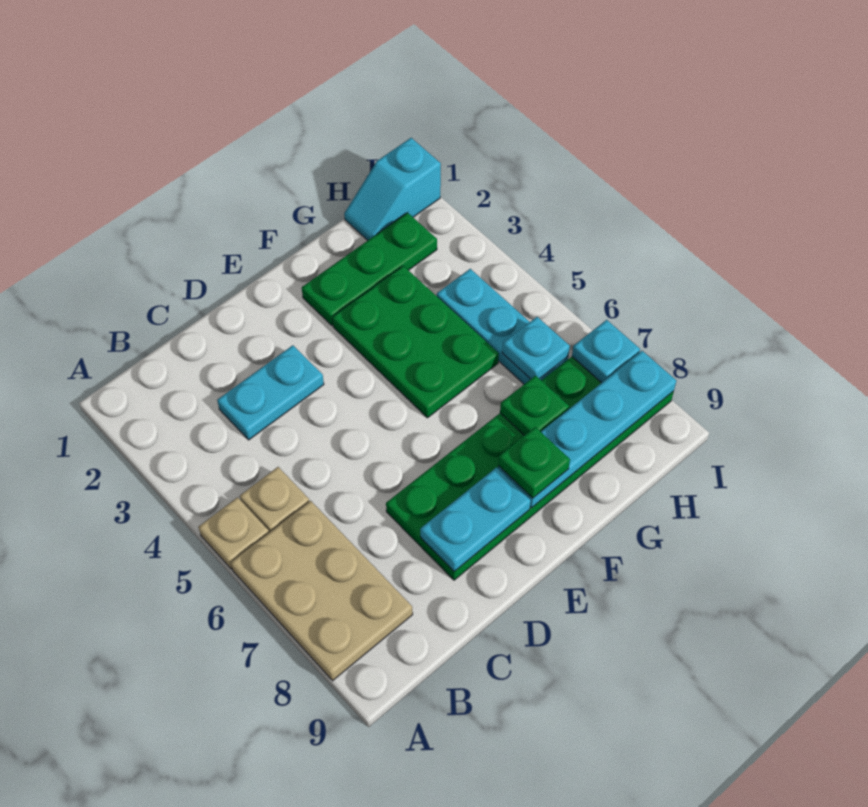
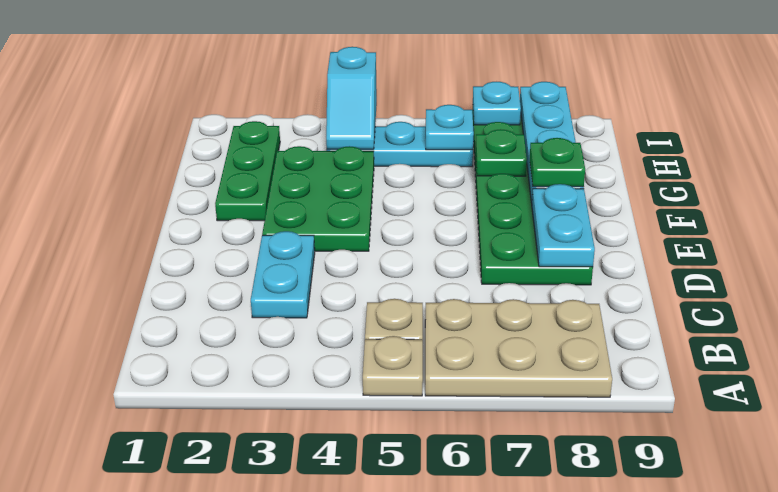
green 2x3 plate [332,266,499,418] -> green 2x3 plate turned to [262,146,374,251]
cyan 1x2 slope [344,138,441,240] -> cyan 1x2 slope moved to [326,47,377,149]

